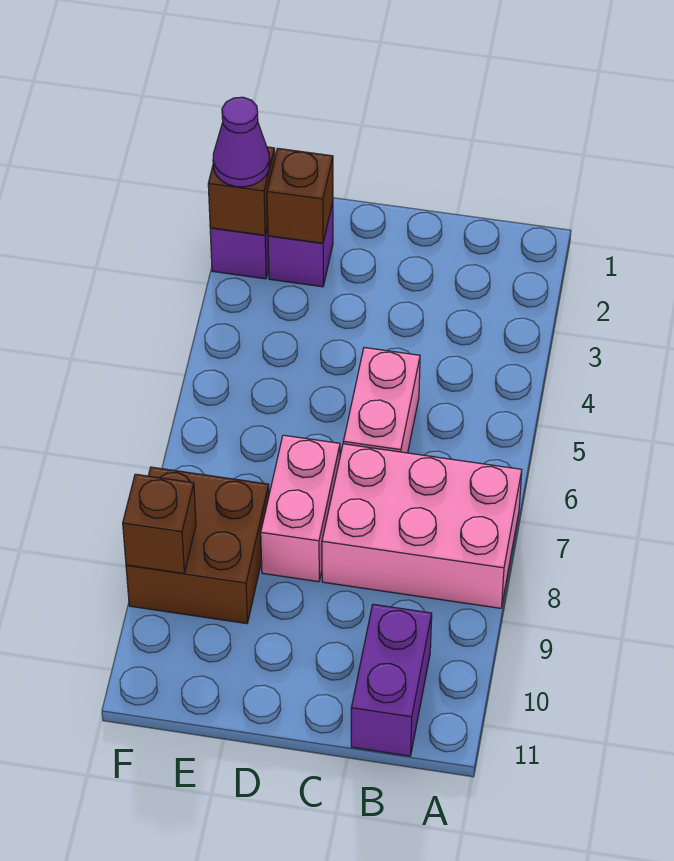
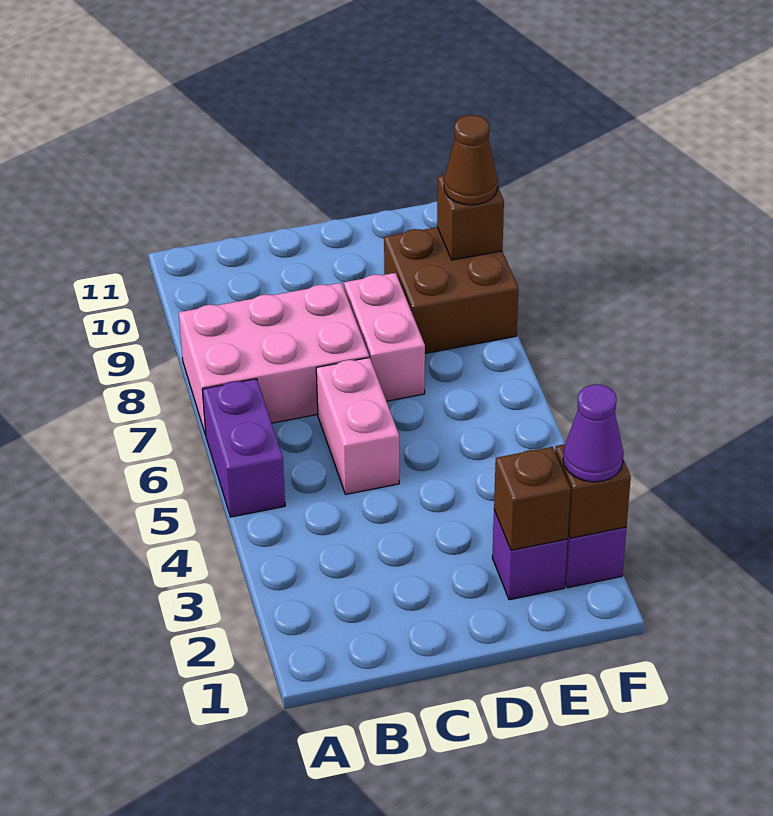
purple 1x2 brick [351,604,432,756] -> purple 1x2 brick moved to [202,379,285,517]
none -> brown 1x1 cone [444,115,498,205]

